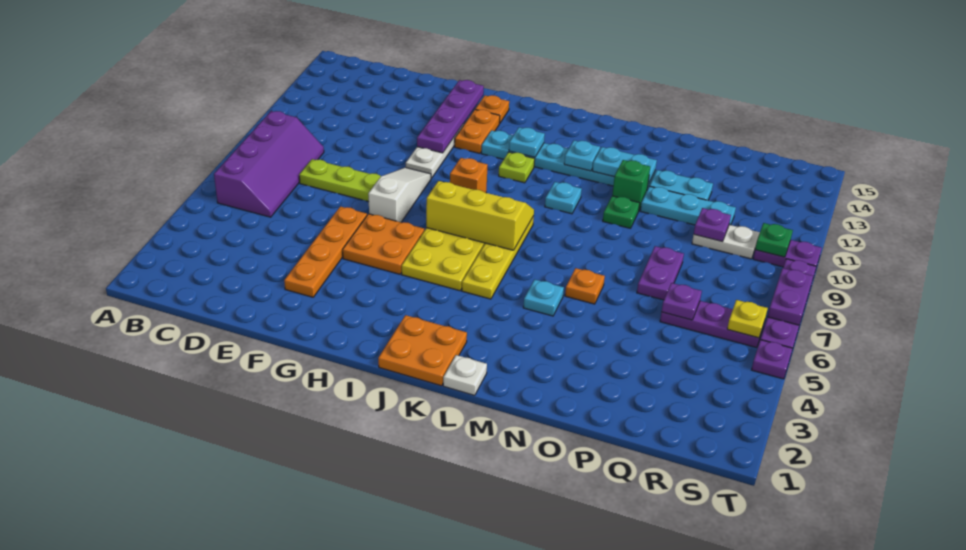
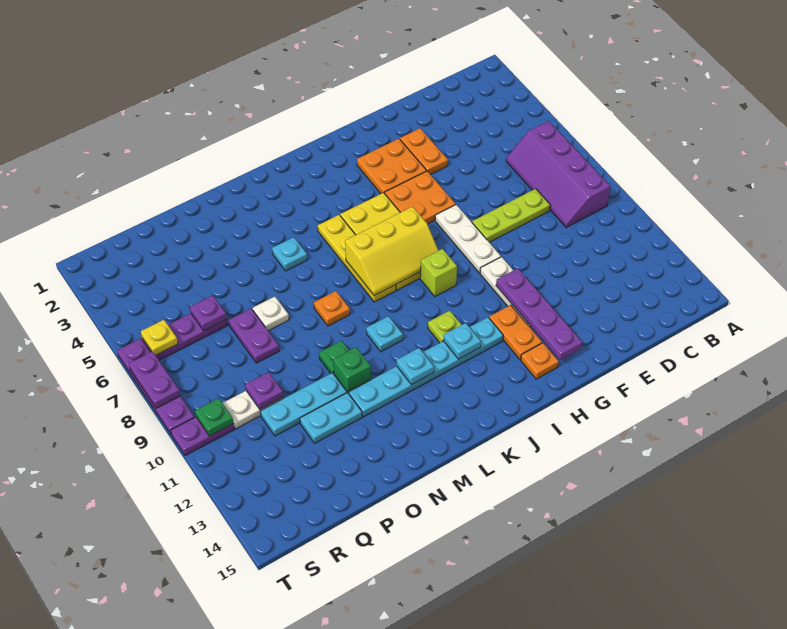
orange 1x4 plate [284,206,367,297] -> orange 1x2 plate [400,128,448,175]
white 1x3 slope [368,167,431,222] -> white 1x3 plate [435,205,501,273]
orange 1x1 brick [450,158,488,193] -> lime 1x1 brick [420,249,457,296]
orange 2x2 plate [378,315,467,386] -> orange 2x2 plate moved to [357,139,427,194]
white 1x1 plate [443,355,487,395] -> white 1x1 plate moved to [253,297,289,331]
cyan 1x2 plate [592,147,657,184] -> none
orange 1x1 plate [565,268,605,304] -> orange 1x1 plate moved to [314,291,350,326]
purple 1x1 plate [752,340,793,379] -> none

